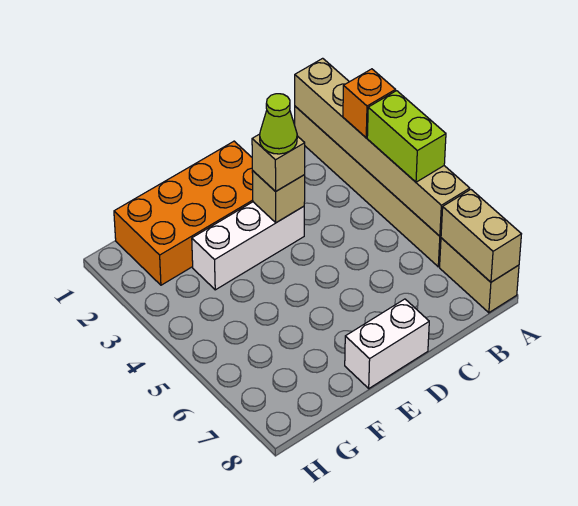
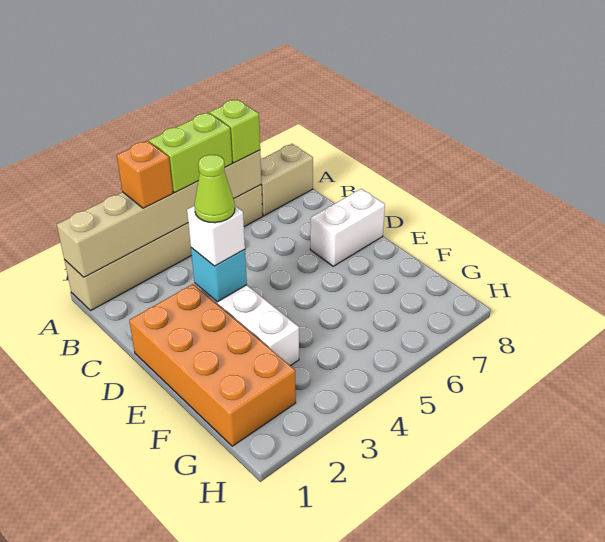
none -> lime 1x1 brick [210,99,260,163]
tan 1x2 brick [441,189,521,282] -> none
tan 1x1 brick [252,171,305,223] -> cyan 1x1 brick [191,248,247,302]
tan 1x1 brick [252,134,305,191] -> white 1x1 brick [187,206,245,266]
white 1x2 brick [345,299,429,388] -> white 1x2 brick turned to [310,189,385,266]

